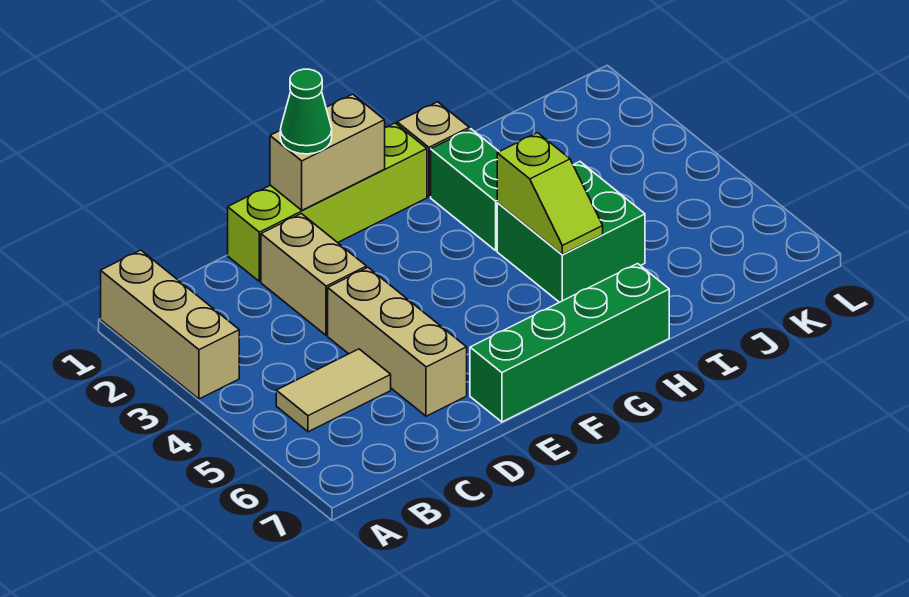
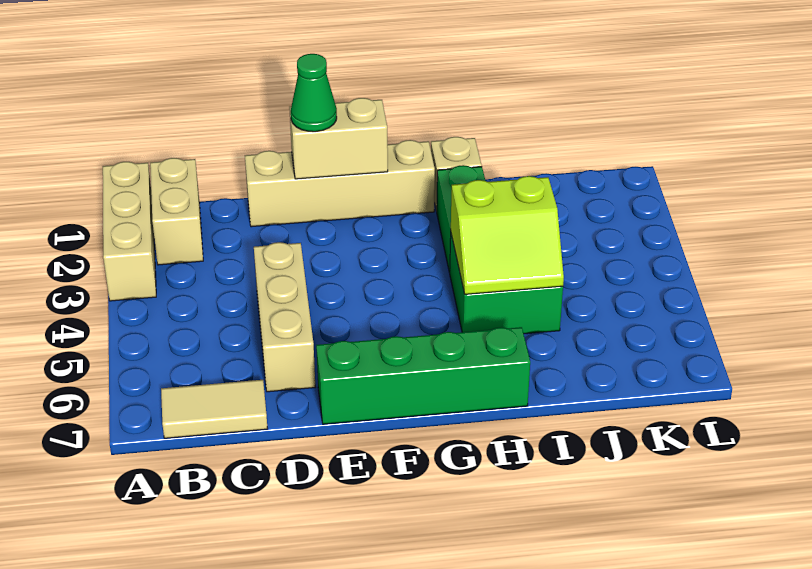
tan 1x2 tile [276,349,391,432] -> tan 1x2 tile moved to [161,380,268,438]
lime 1x4 brick [228,123,427,282] -> tan 1x4 brick [245,140,435,227]
tan 1x2 brick [261,214,366,335] -> tan 1x2 brick moved to [150,158,203,265]
lime 1x2 slope [497,133,603,255] -> lime 2x2 slope [450,176,564,294]

